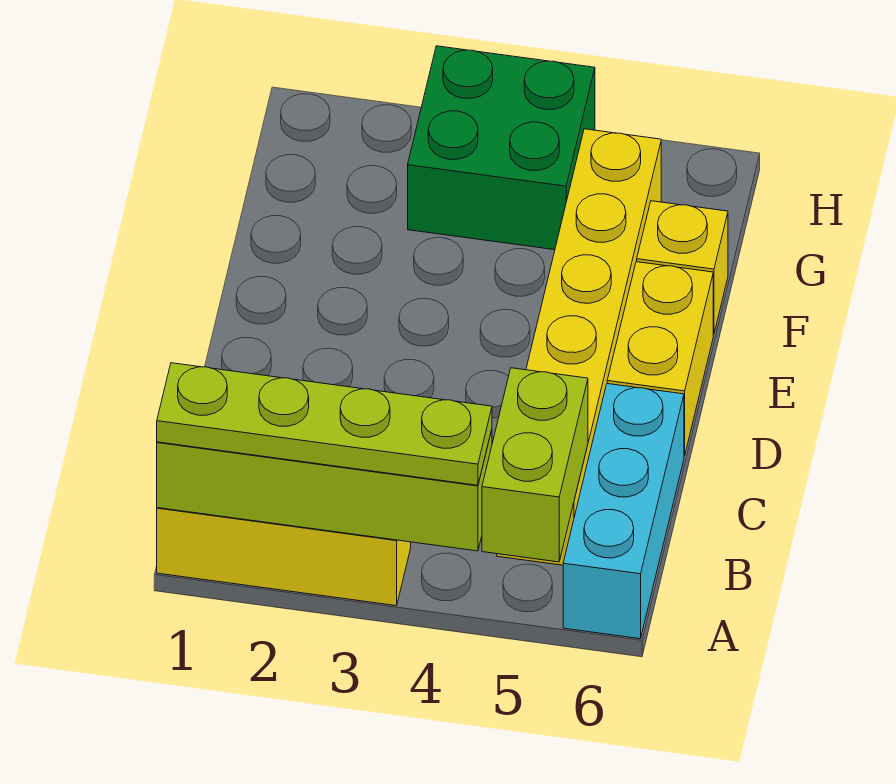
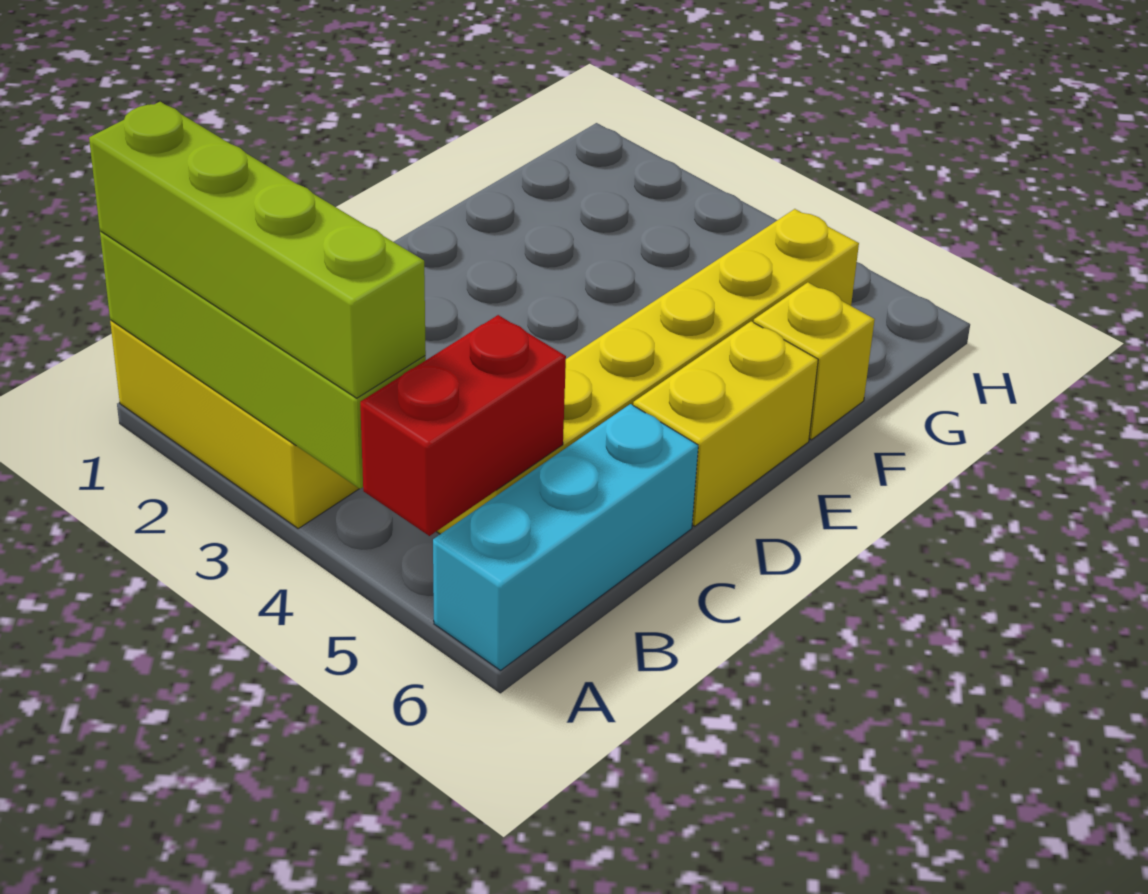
lime 1x4 plate [157,363,492,485] -> lime 1x4 brick [89,102,426,398]
lime 1x2 brick [482,368,588,562] -> red 1x2 brick [360,315,566,536]
green 2x2 brick [408,46,595,250] -> none

